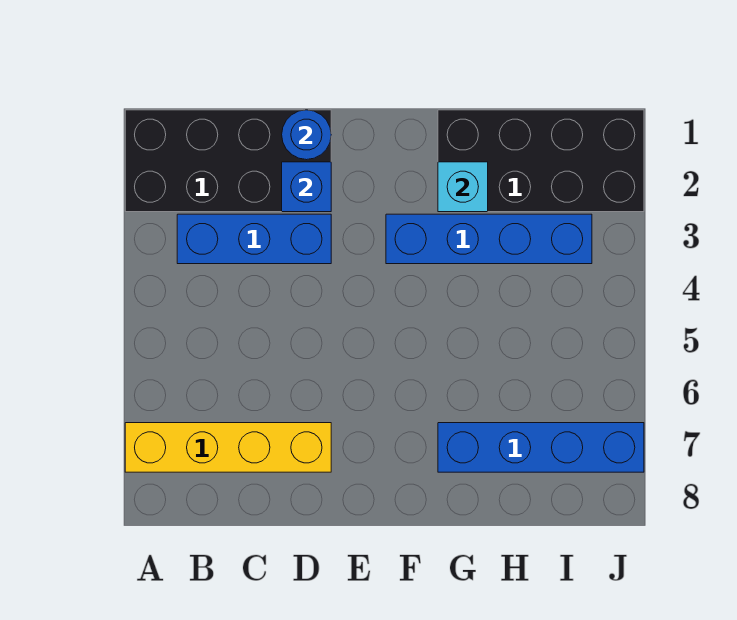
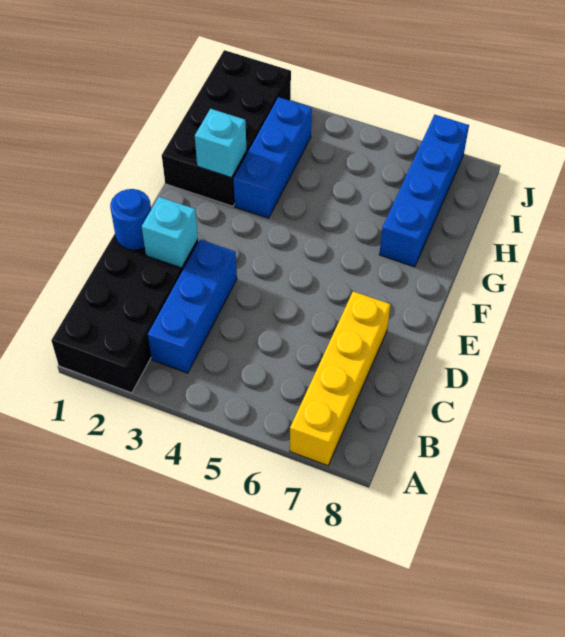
blue 1x1 brick [282,162,331,212] -> cyan 1x1 brick [142,197,198,268]
blue 1x4 brick [386,214,592,264] -> blue 1x3 brick [233,97,312,218]

